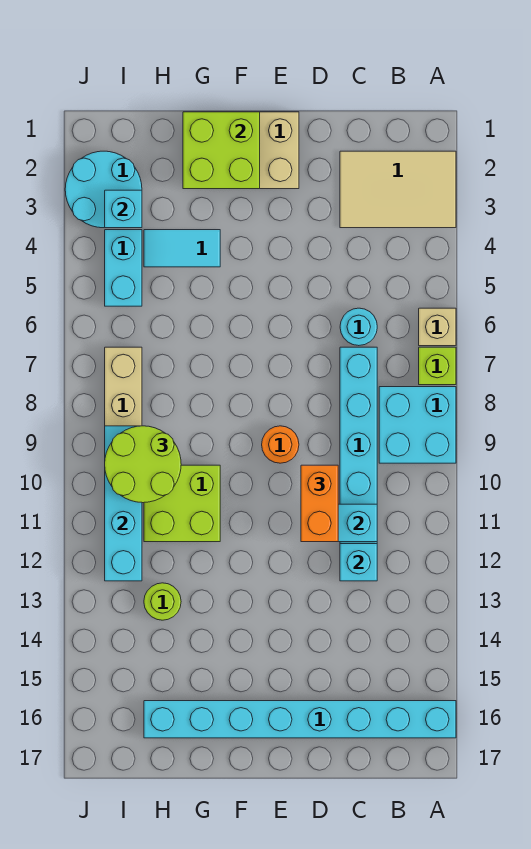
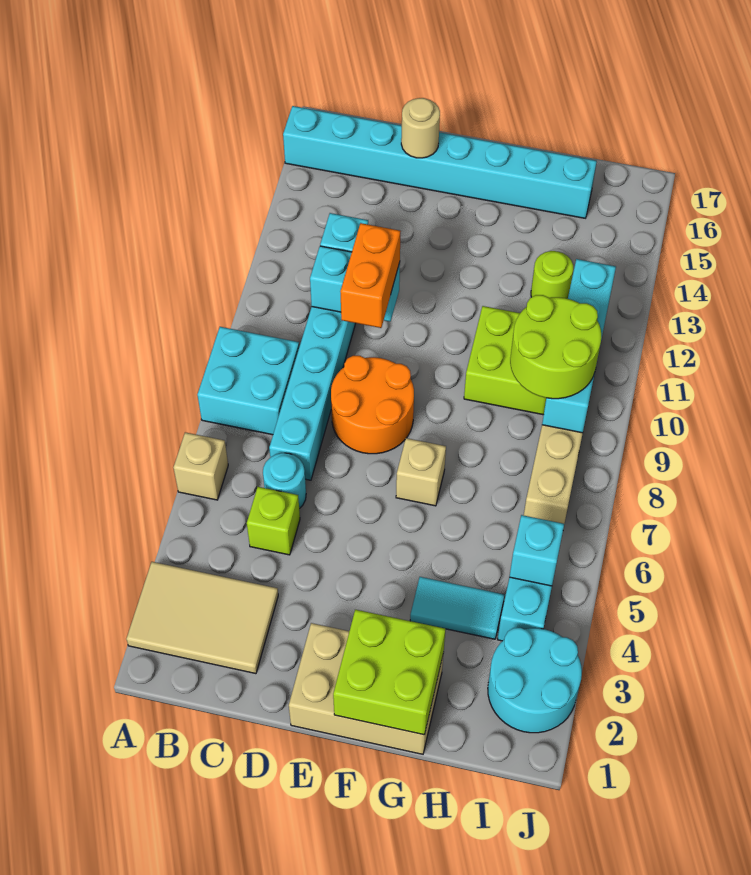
lime 1x1 brick [419,347,456,385] -> lime 1x1 brick moved to [247,487,300,555]
none -> tan 1x1 round brick [401,98,440,158]
orange 1x1 round brick [262,426,299,463] -> orange 2x2 round brick [331,356,414,454]
none -> tan 1x1 brick [396,438,446,506]
cyan 1x1 brick [105,190,142,228] -> cyan 1x1 brick moved to [510,515,564,586]

